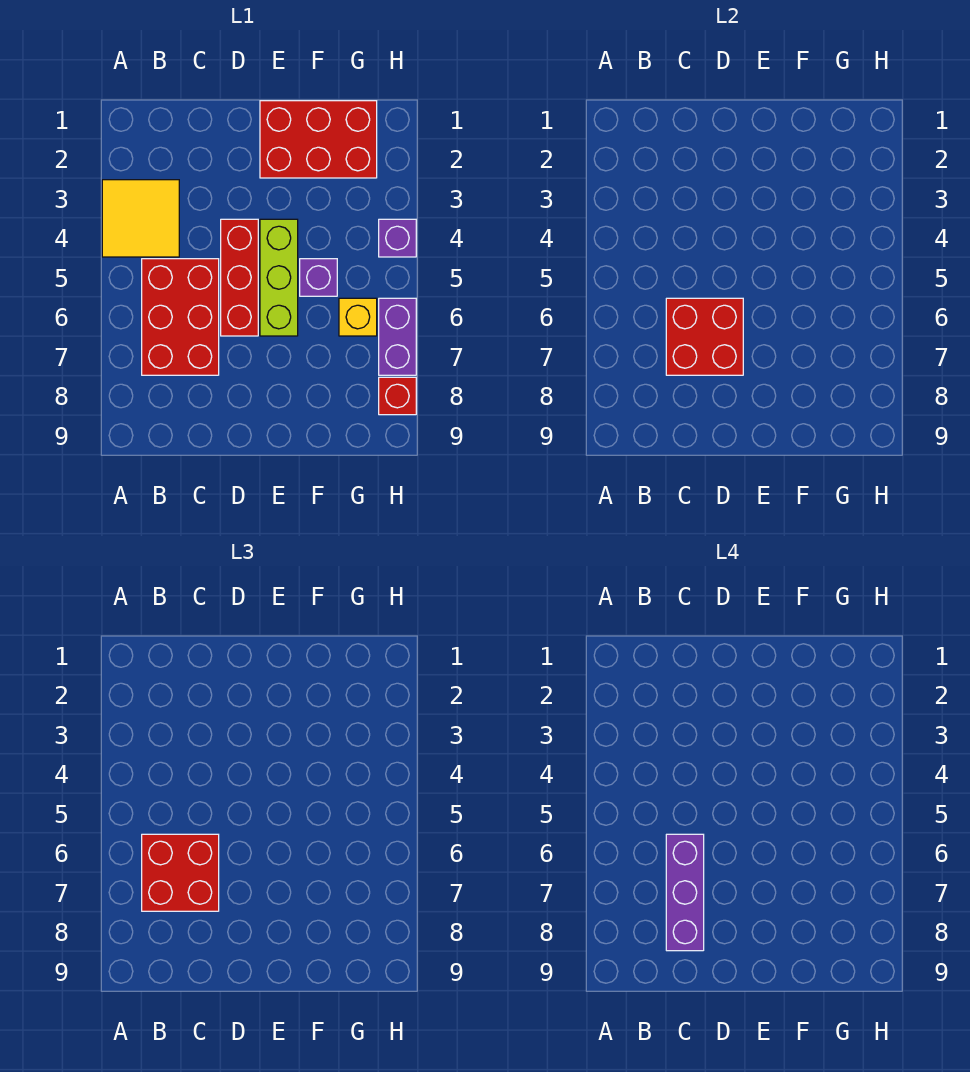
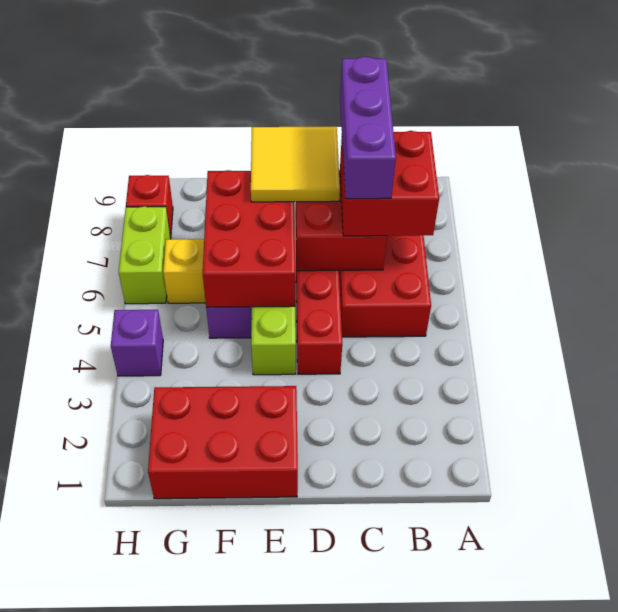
yellow 2x2 tile [102,180,179,257] -> yellow 2x2 tile moved to [251,127,340,202]
none -> red 2x3 brick [203,170,295,308]
purple 1x2 brick [379,298,416,375] -> lime 1x2 brick [119,206,171,304]

